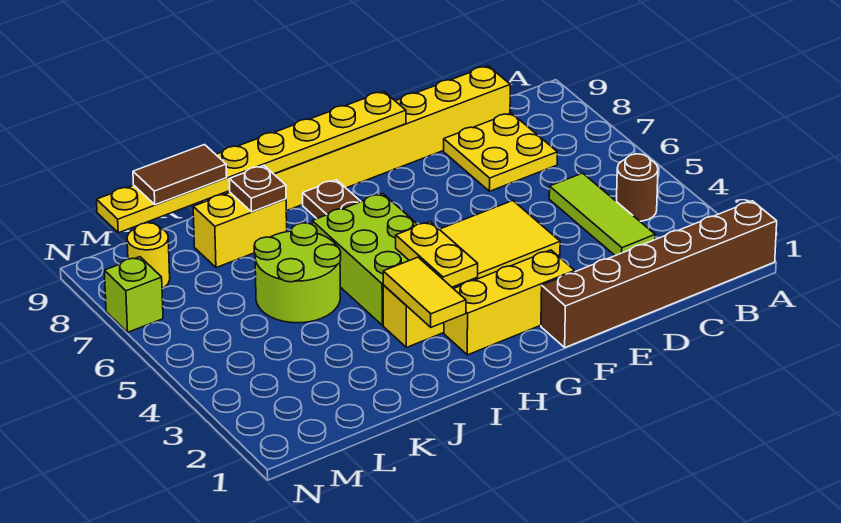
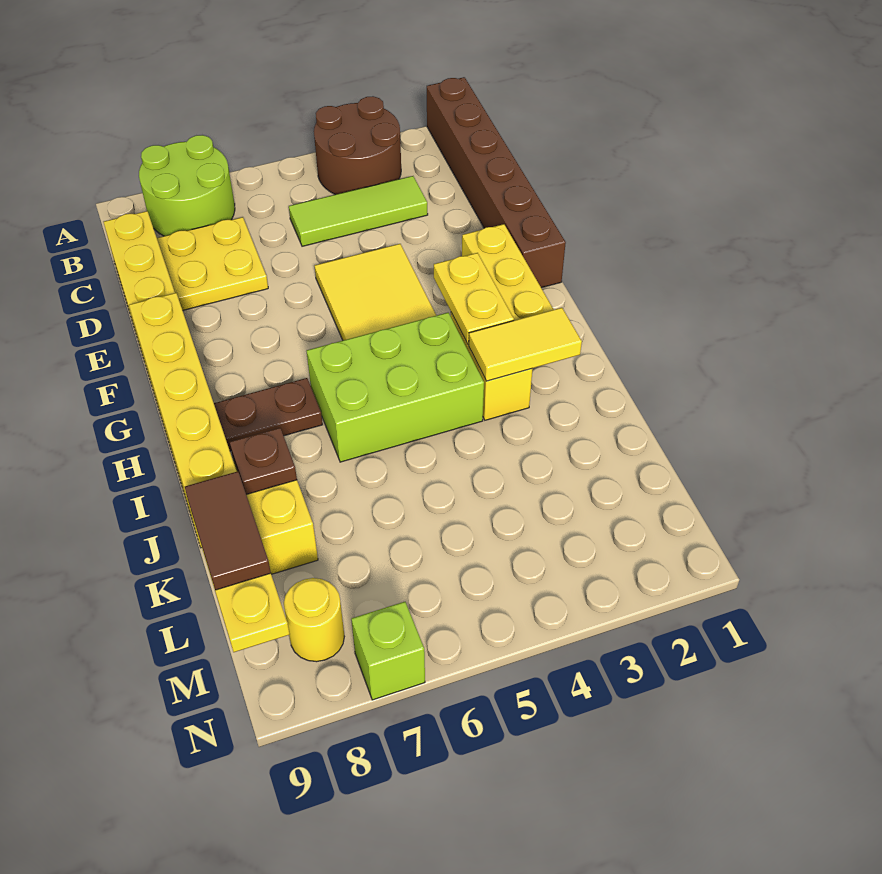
brown 1x1 round brick [616,154,658,221] -> brown 2x2 round brick [314,96,401,195]
yellow 1x2 plate [396,222,478,287] -> yellow 1x2 plate turned to [434,253,514,344]
lime 2x2 round brick [254,223,341,323] -> lime 2x2 round brick moved to [139,135,235,236]

